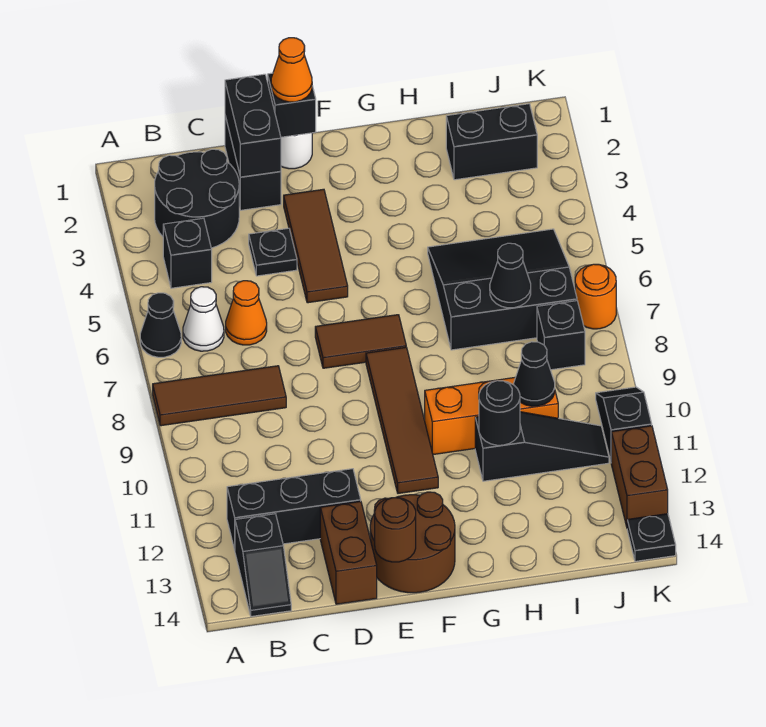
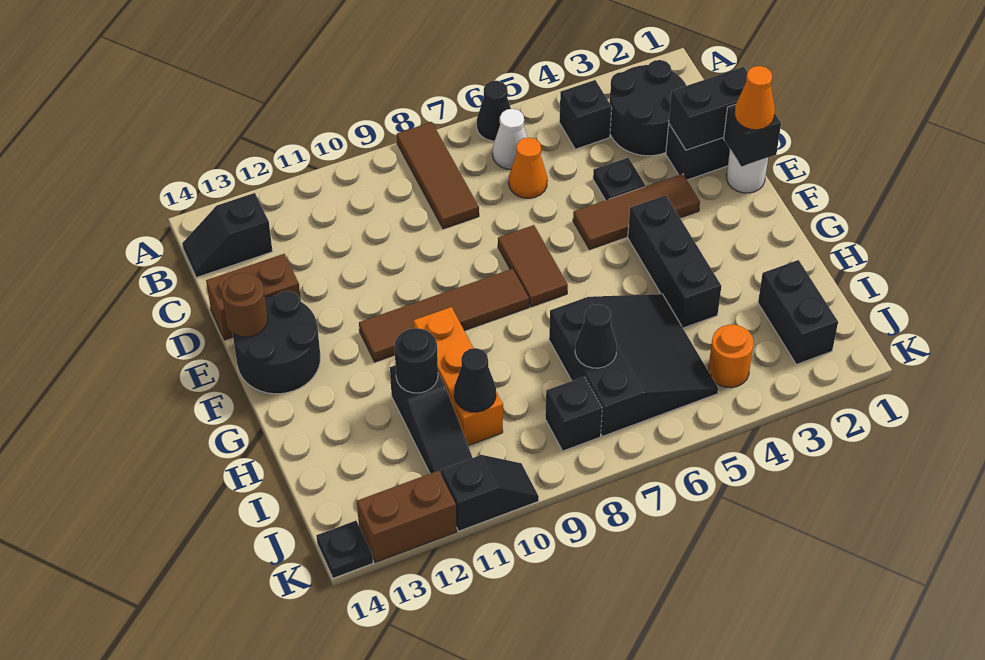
black 1x3 brick [227,469,361,550] -> black 1x3 brick moved to [628,195,721,328]
brown 2x2 round brick [370,492,455,593] -> black 2x2 round brick [233,291,320,394]
orange 1x1 round brick [575,264,616,329] -> orange 1x1 round brick moved to [709,325,753,388]

